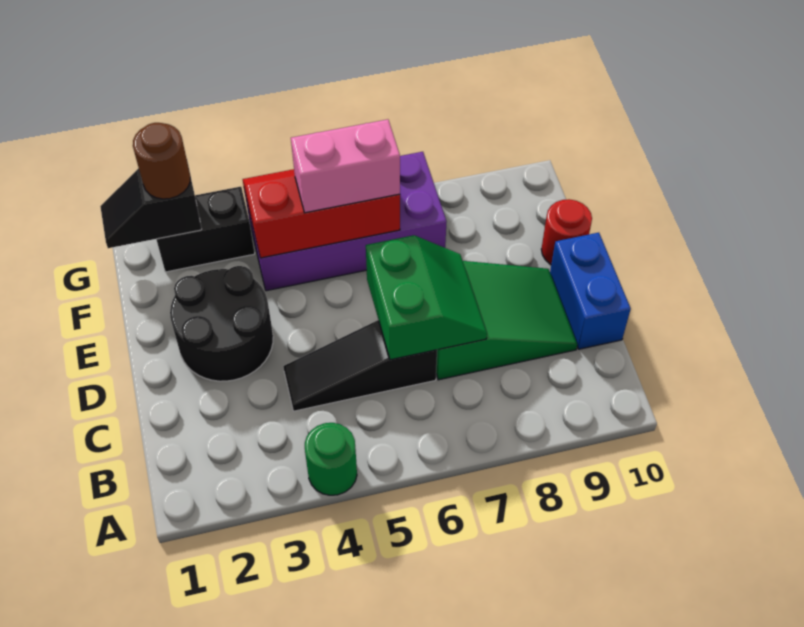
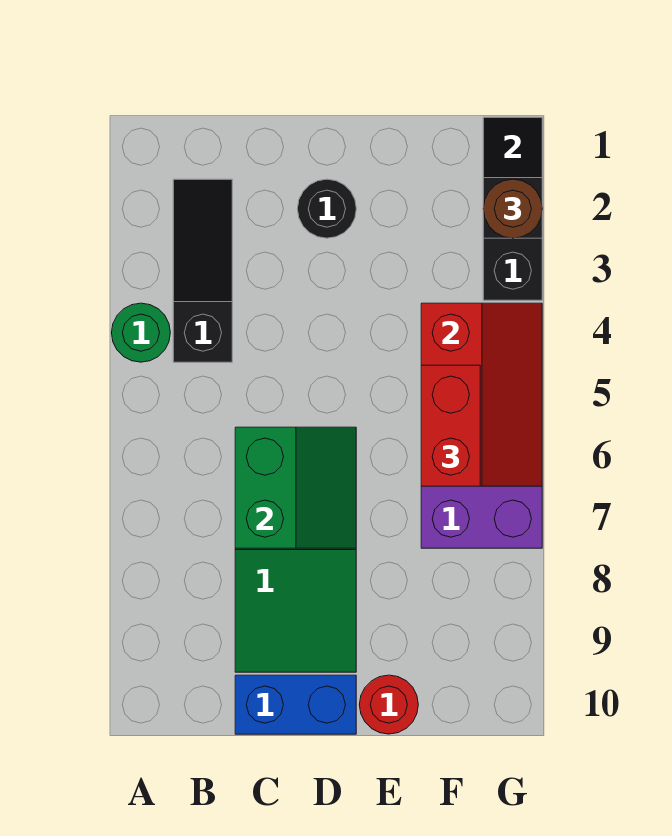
black 1x3 slope [283,320,437,411] -> black 1x3 slope moved to [173,179,232,362]
green 2x2 slope [366,235,487,360] -> green 2x2 slope turned to [235,427,356,548]
black 2x2 round brick [170,266,273,381] -> black 1x1 round brick [297,179,356,238]
pink 1x2 brick [291,119,400,213] -> red 1x2 brick [421,365,480,486]

